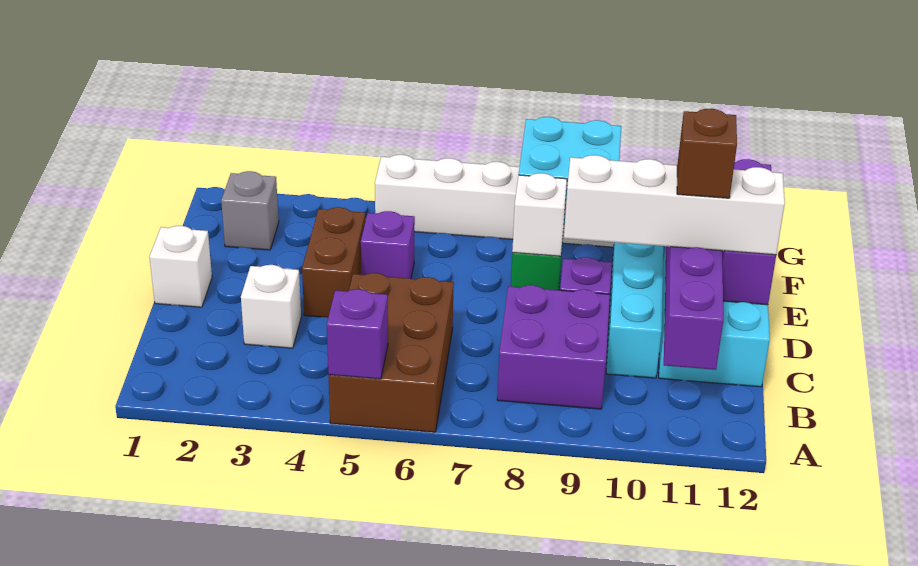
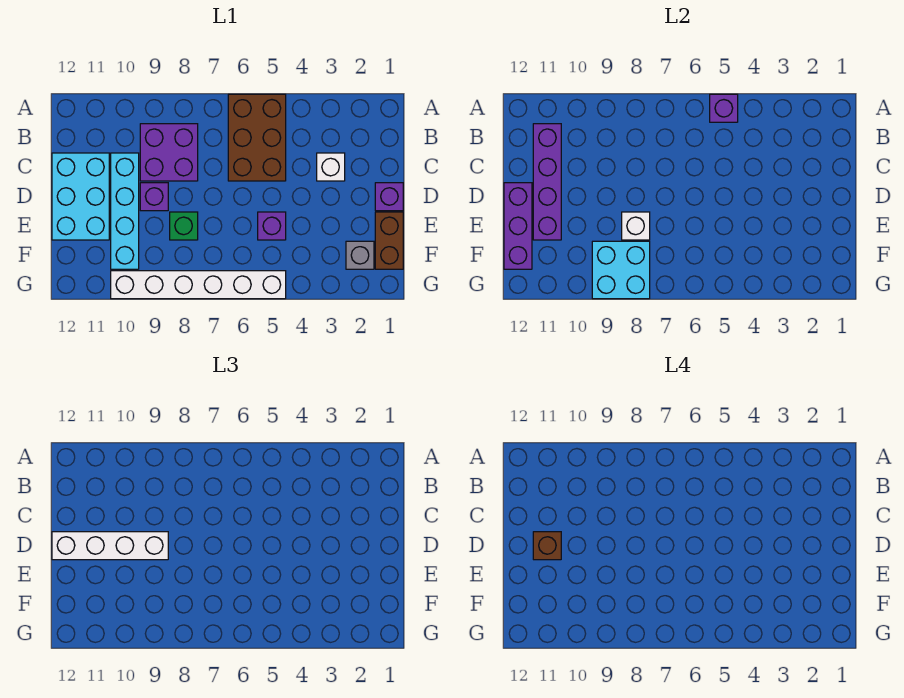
white 1x1 brick [149,226,212,307] -> purple 1x1 brick [375,183,403,211]
brown 1x2 brick [302,207,365,317] -> brown 1x2 brick moved to [375,212,403,269]

